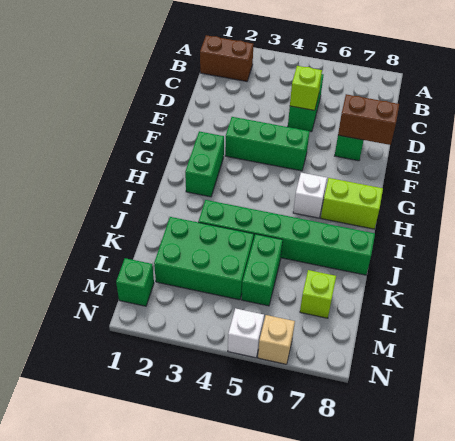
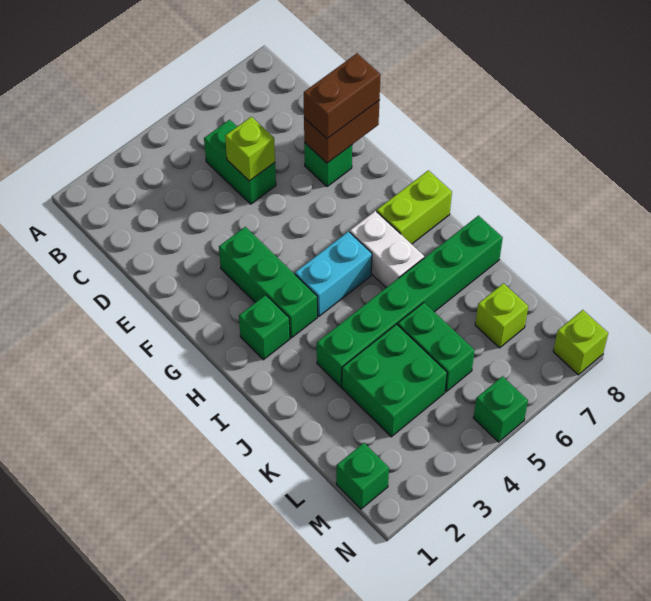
brown 1x2 brick [200,35,253,81] -> brown 1x2 brick moved to [304,54,381,139]
green 1x3 brick [225,117,310,171] -> green 1x3 brick turned to [219,227,317,338]
green 1x2 brick [185,131,224,197] -> green 1x1 brick [239,295,290,360]
none -> cyan 1x2 brick [295,232,372,316]
white 1x1 brick [293,173,327,218] -> white 1x2 brick [350,211,424,288]
green 2x3 brick [154,217,254,300] -> green 2x2 brick [342,324,447,437]
white 1x1 brick [228,308,264,358] -> green 1x1 brick [473,376,528,442]
tan 1x1 brick [258,315,295,364] -> none
none -> lime 1x1 brick [553,310,608,375]

